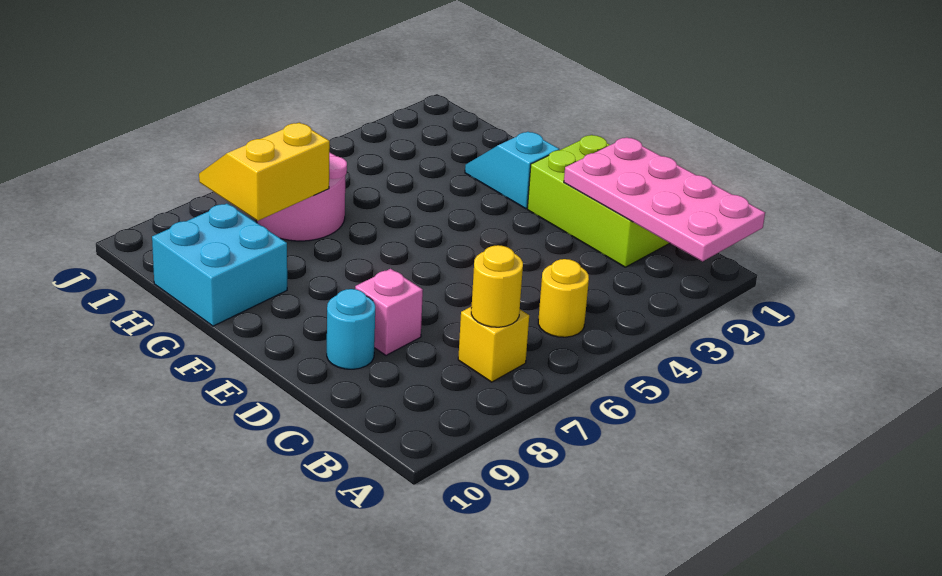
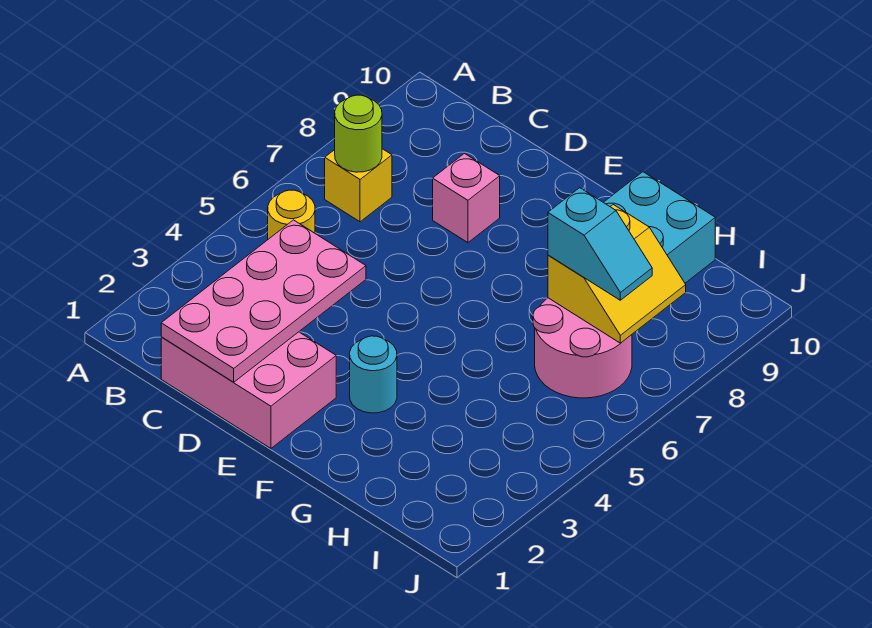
pink 2x4 plate [564,138,765,261] -> pink 2x4 plate turned to [161,220,366,382]
yellow 1x1 round brick [471,245,523,327] -> lime 1x1 round brick [335,95,382,172]
lime 2x3 brick [527,135,670,267] -> pink 2x3 brick [161,332,336,448]
cyan 1x1 round brick [327,289,375,369] -> cyan 1x1 round brick moved to [350,336,397,413]
cyan 1x2 slope [465,132,559,209] -> cyan 1x2 slope moved to [548,188,652,300]

